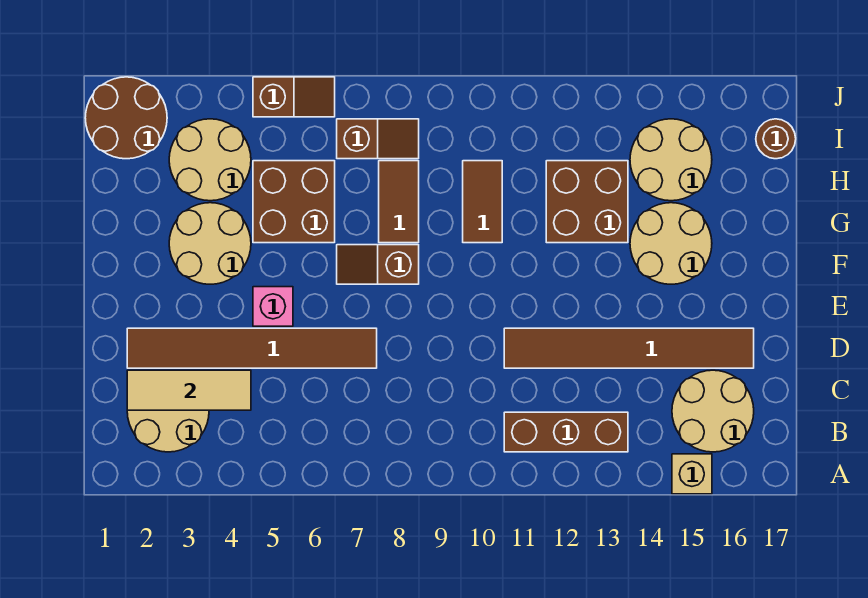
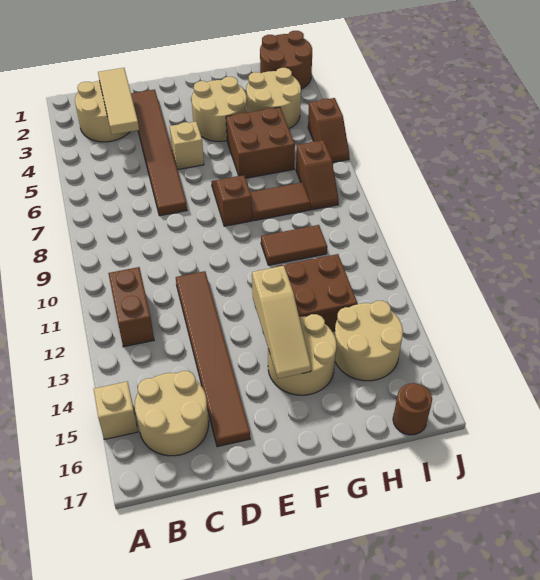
brown 1x3 brick [504,412,628,452] -> brown 1x2 brick [108,267,154,347]
pink 1x1 brick [253,287,293,326] -> tan 1x1 brick [170,122,204,170]
none -> tan 1x3 slope [252,266,311,379]

